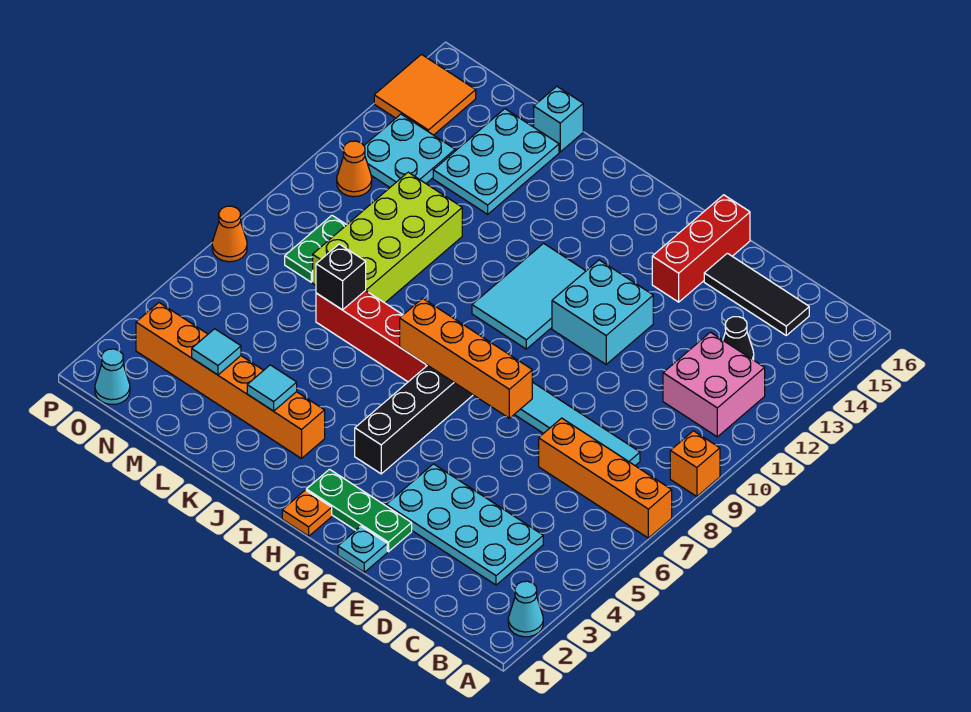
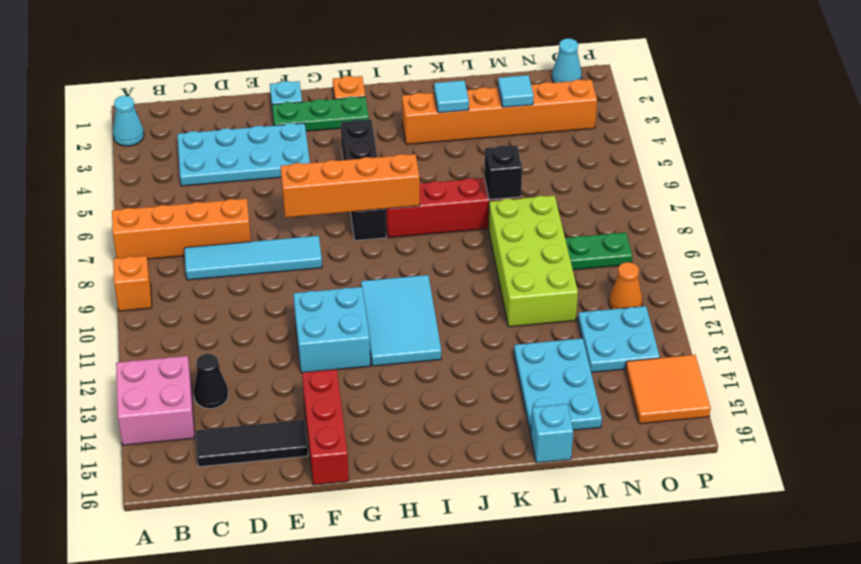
pink 2x2 brick [663,332,765,437] -> pink 2x2 brick moved to [116,356,195,445]
green 1x2 plate [285,216,346,282] -> green 1x2 plate turned to [565,232,632,270]
orange 1x1 cone [212,206,247,262] -> none

